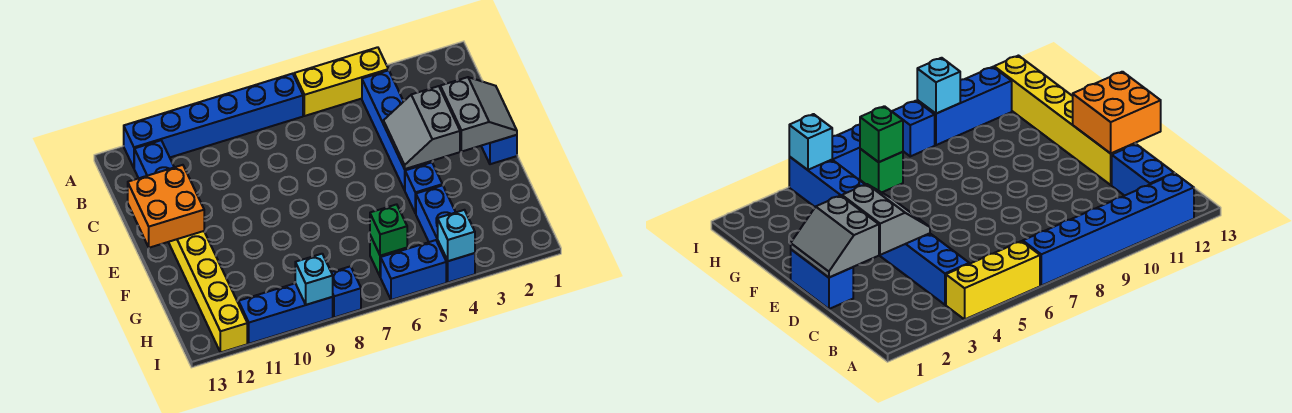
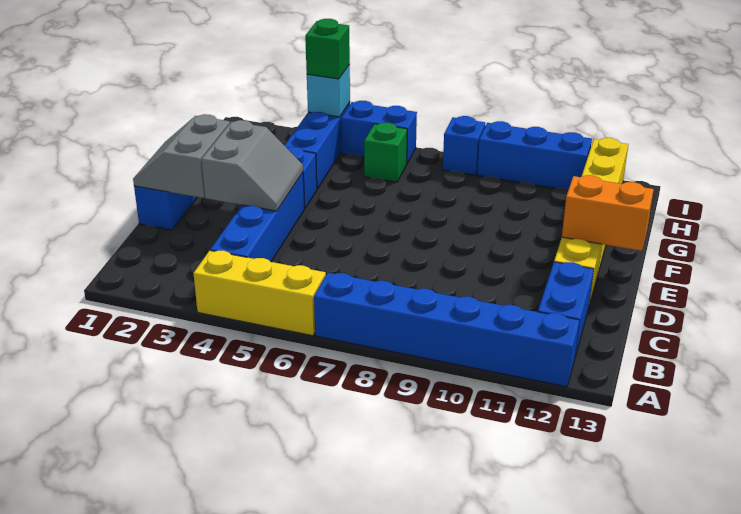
orange 2x2 brick [128,165,204,248] -> orange 1x2 brick [562,175,654,251]
green 1x1 brick [370,204,407,256] -> green 1x1 brick moved to [305,19,350,79]
cyan 1x1 brick [295,254,333,305] -> none

